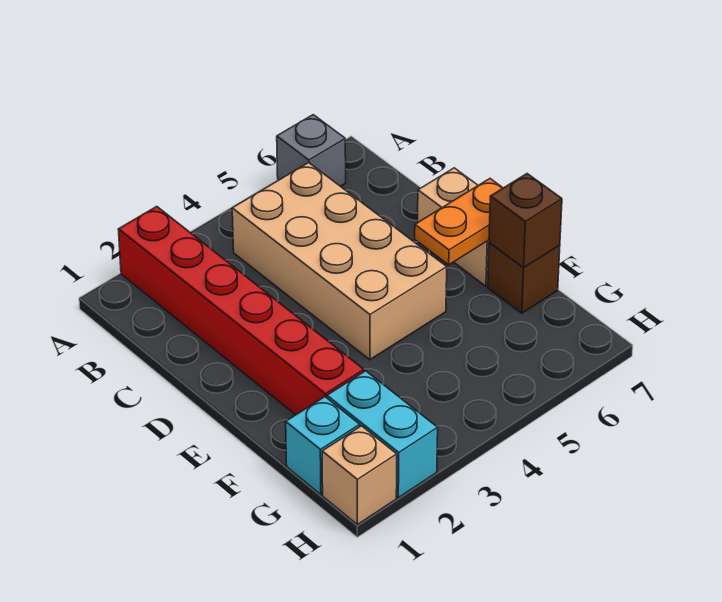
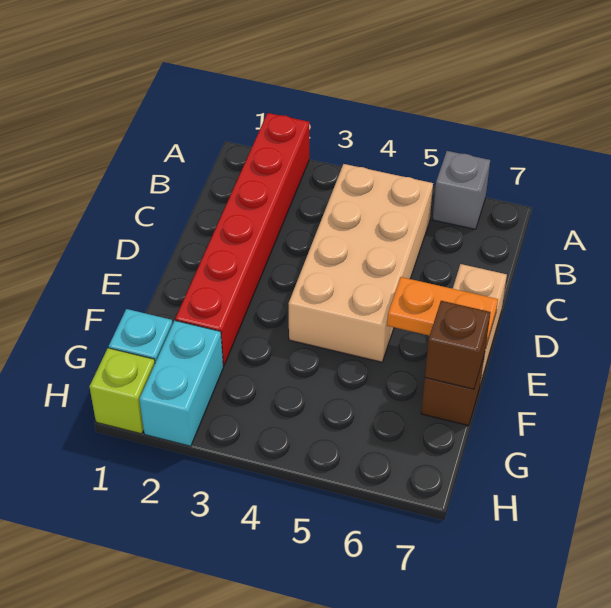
tan 1x1 brick [322,426,397,525] -> lime 1x1 brick [89,348,155,434]

